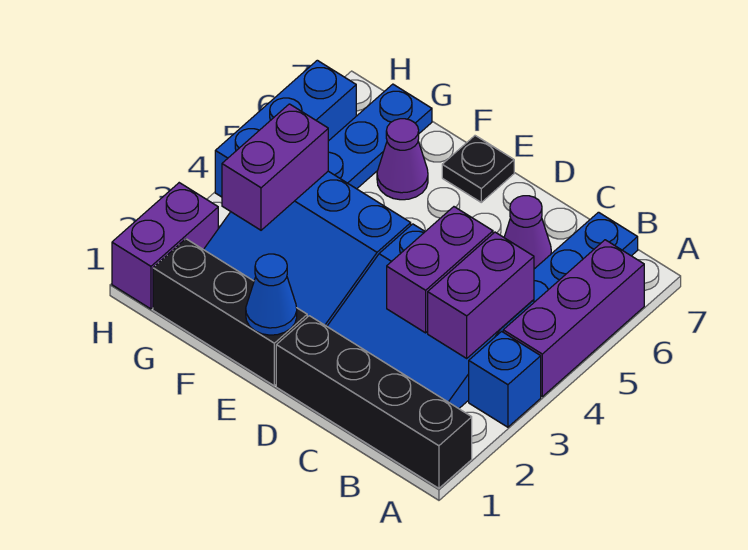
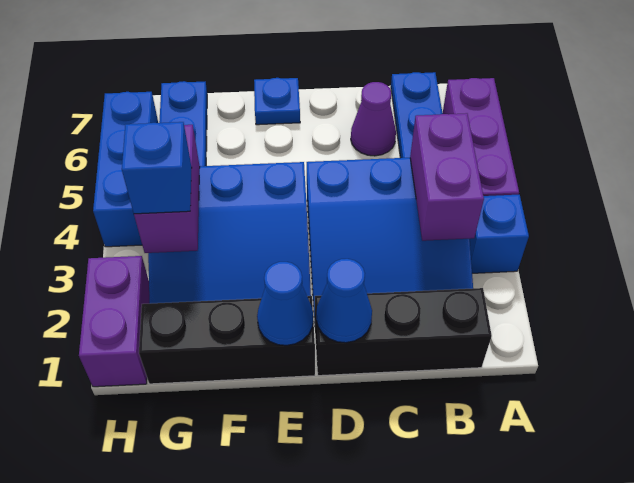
black 1x4 brick [276,316,472,488] -> black 1x3 brick [315,288,492,376]
purple 1x2 brick [387,207,493,333] -> none
none -> blue 1x1 cone [316,259,372,343]
black 1x1 plate [442,136,514,202] -> blue 1x1 plate [254,78,300,125]
purple 1x1 cone [377,119,428,200] -> none
none -> blue 1x1 brick [122,122,192,214]

